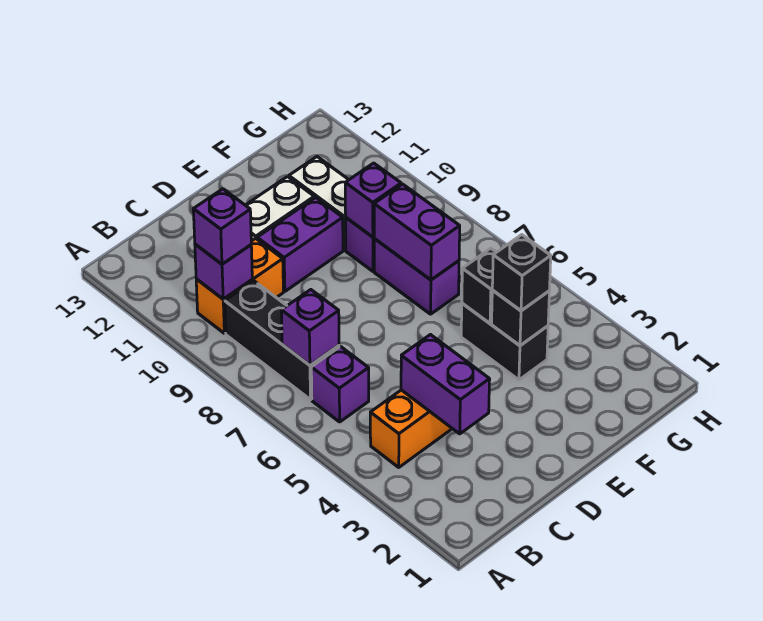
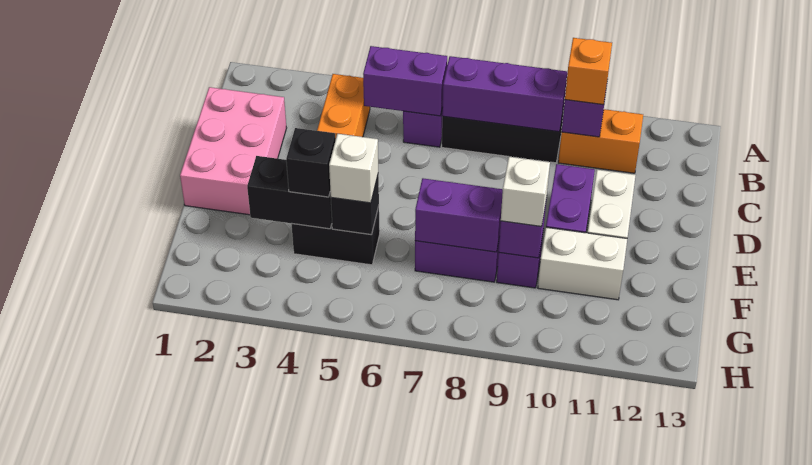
purple 1x1 brick [281,290,339,365] -> purple 1x3 brick [442,56,567,132]
orange 1x2 brick [196,238,283,333] -> orange 1x2 brick turned to [558,109,643,173]
purple 1x1 brick [193,189,251,264] -> orange 1x1 brick [565,38,612,105]
none -> pink 2x3 brick [180,87,286,215]
purple 1x2 brick [401,335,490,434] -> purple 1x2 brick moved to [363,46,447,116]
black 1x1 brick [492,290,549,346] -> black 1x2 brick [247,156,332,229]
none -> white 1x1 brick [329,134,378,203]
none -> white 1x1 brick [501,157,550,227]

